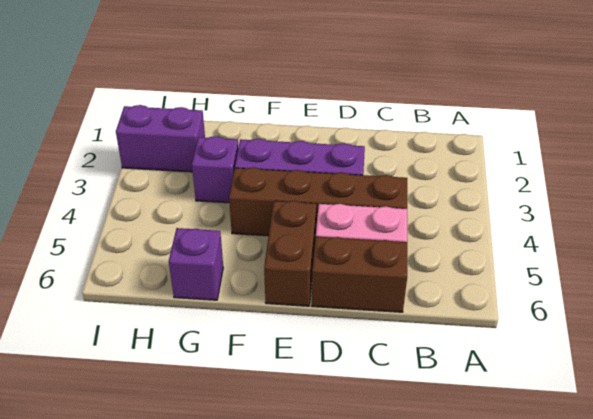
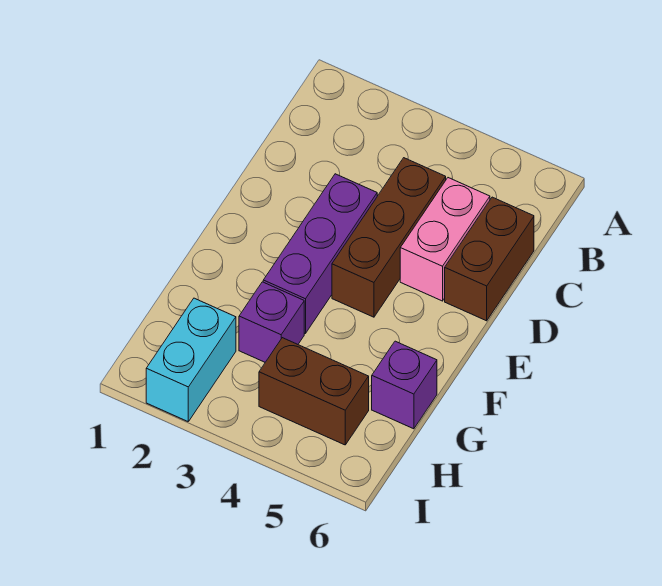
brown 1x4 brick [229,168,407,236] -> brown 1x3 brick [332,158,446,317]
brown 1x2 brick [264,201,317,306] -> brown 1x2 brick moved to [259,338,369,445]
purple 1x2 brick [116,105,205,172] -> cyan 1x2 brick [146,298,236,421]

